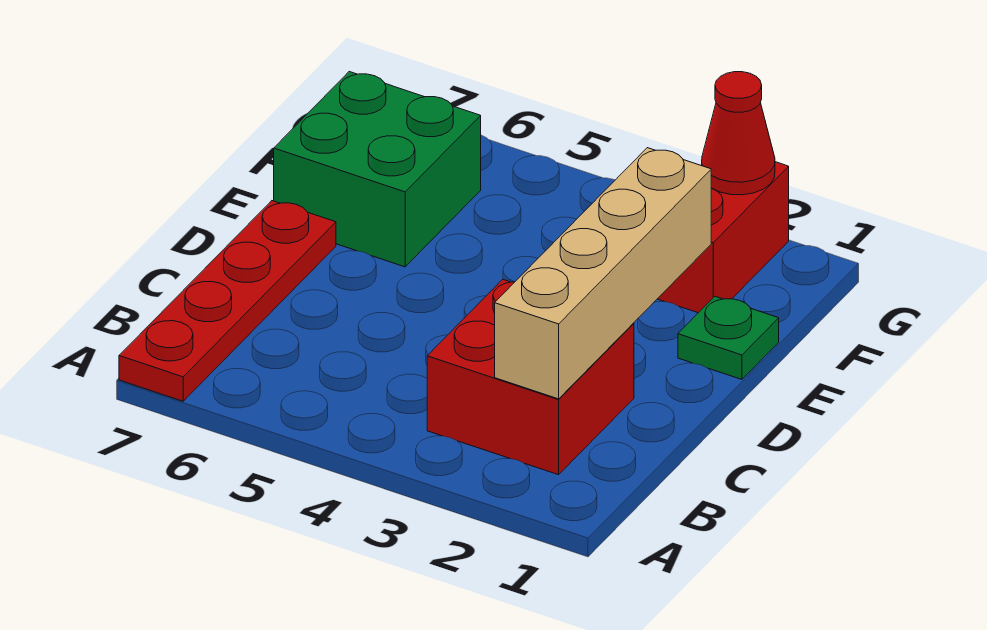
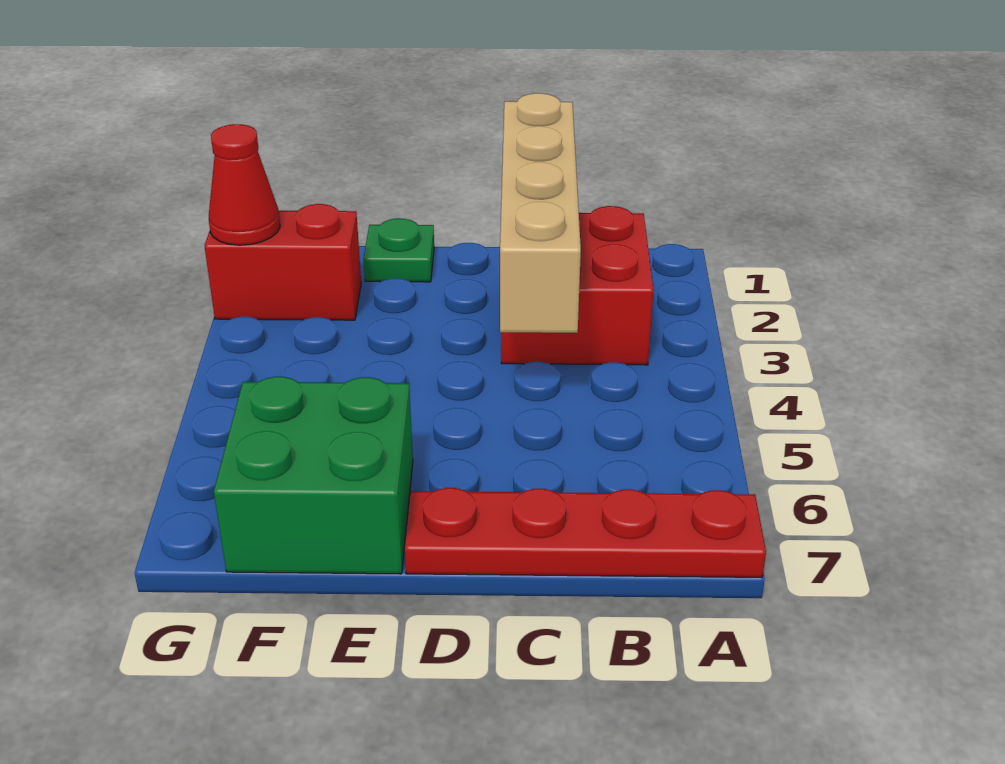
tan 1x4 brick [495,148,711,399] -> tan 1x4 brick turned to [500,93,581,333]

